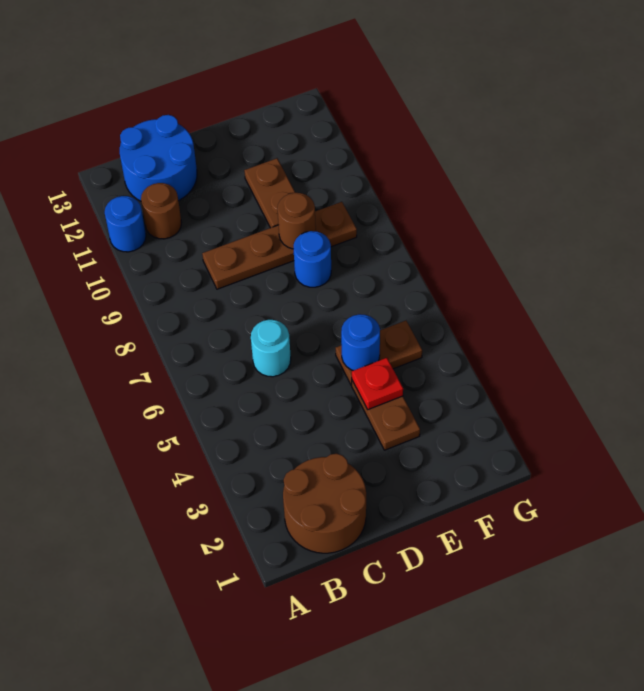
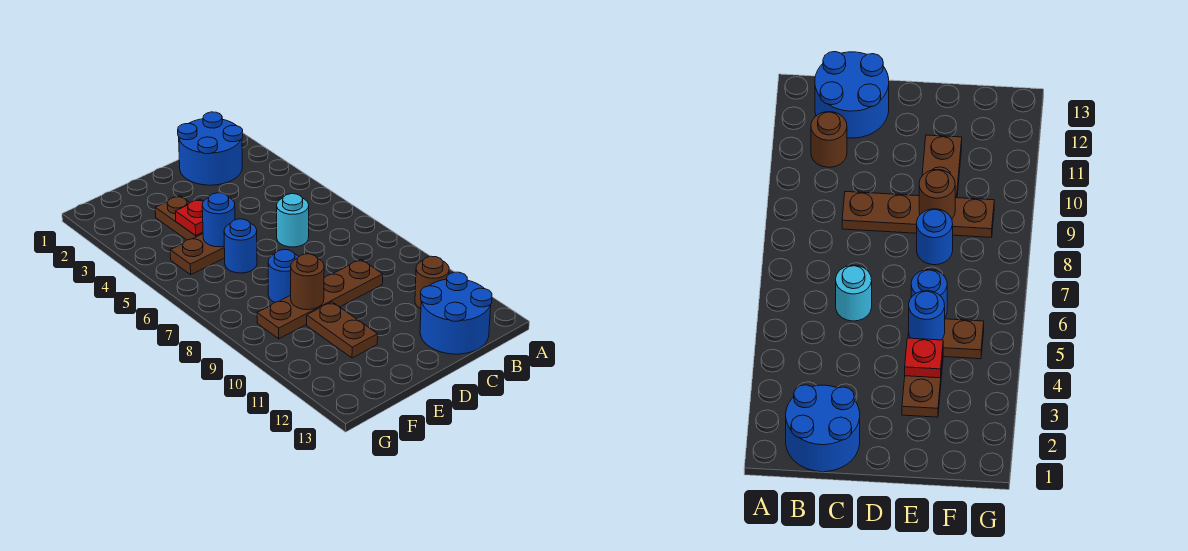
blue 1x1 round brick [105,196,146,252] -> blue 1x1 round brick moved to [224,219,257,273]
brown 2x2 round brick [283,454,366,553] -> blue 2x2 round brick [178,112,243,185]

